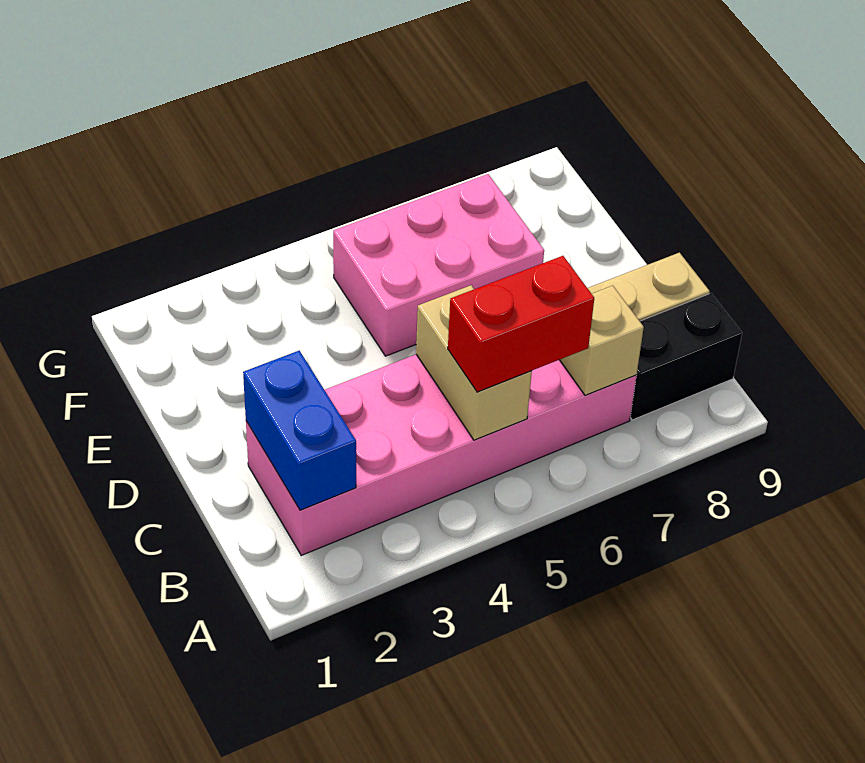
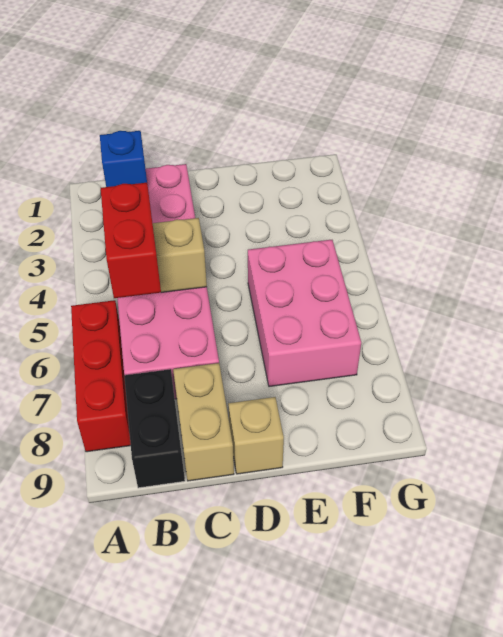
none -> red 1x3 brick [71,300,131,452]
blue 1x2 brick [243,351,356,510] -> blue 1x1 brick [100,131,147,187]
tan 1x1 brick [560,286,644,395] -> tan 1x1 brick moved to [228,397,284,474]

